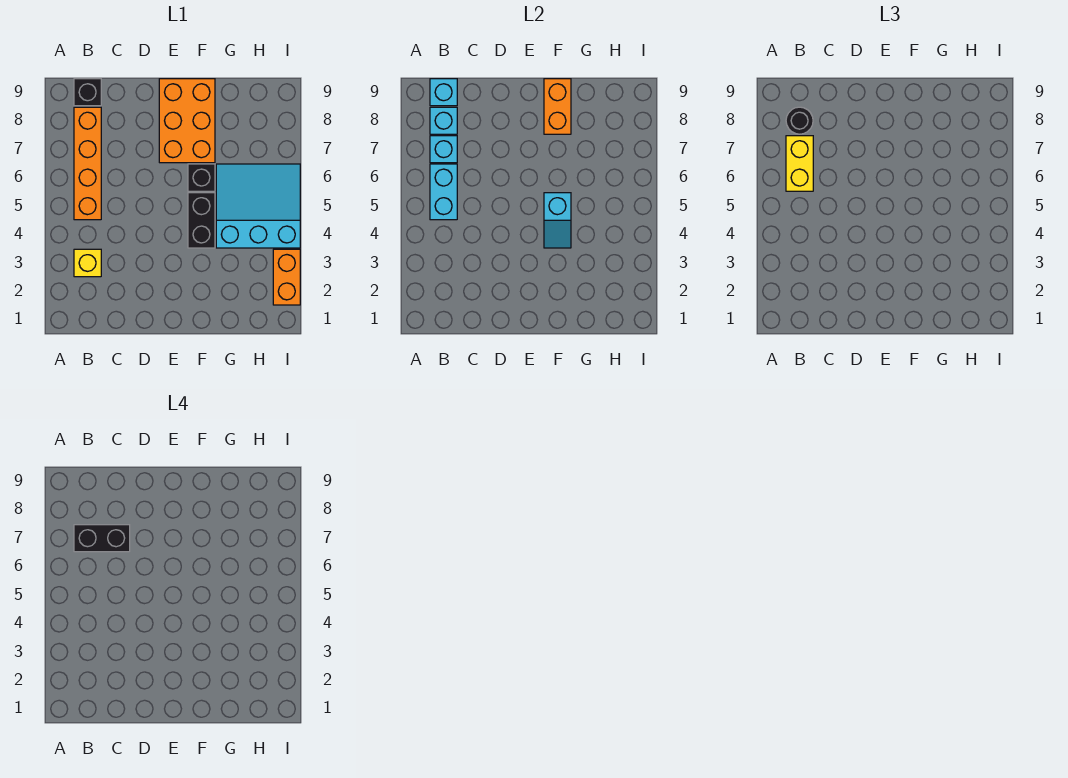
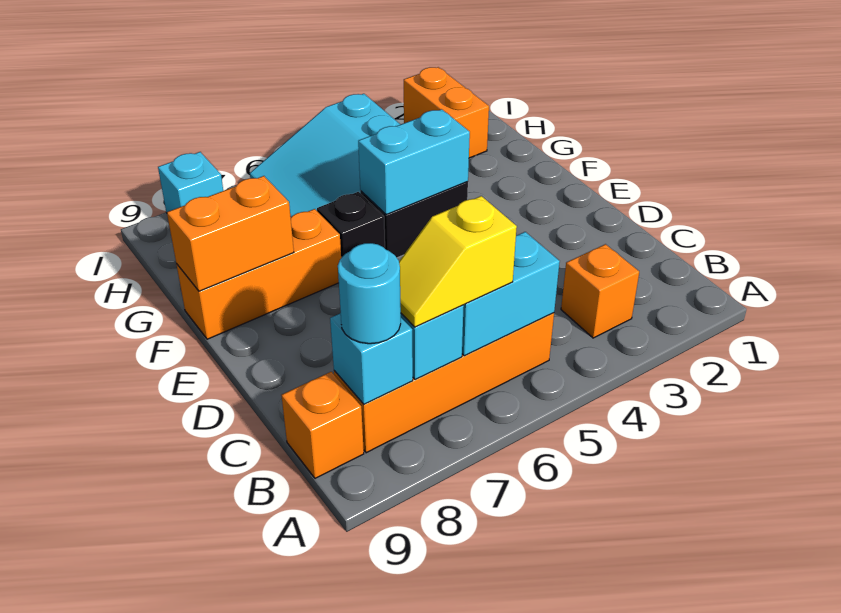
yellow 1x1 brick [74,249,101,277] -> orange 1x1 brick [561,244,639,338]
yellow 1x2 brick [786,136,813,191] -> yellow 1x2 slope [399,196,517,327]
black 1x2 brick [74,525,130,552] -> none
black 1x1 round brick [786,107,813,134] -> cyan 1x1 round brick [338,243,401,344]
black 1x1 brick [74,79,101,106] -> orange 1x1 brick [281,372,364,478]
cyan 1x1 brick [430,79,457,106] -> cyan 1x1 brick moved to [158,152,223,213]
orange 2x3 brick [159,79,215,163] -> orange 1x3 brick [176,209,341,339]
cyan 1x2 slope [544,193,571,248] -> cyan 1x2 brick [358,109,470,215]
orange 1x2 brick [273,249,300,305] -> orange 1x2 brick turned to [404,67,489,158]

